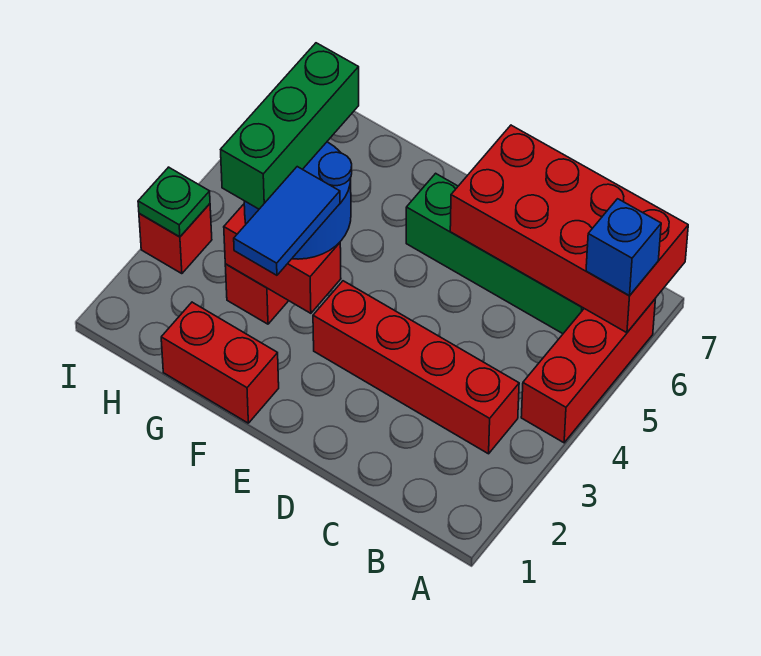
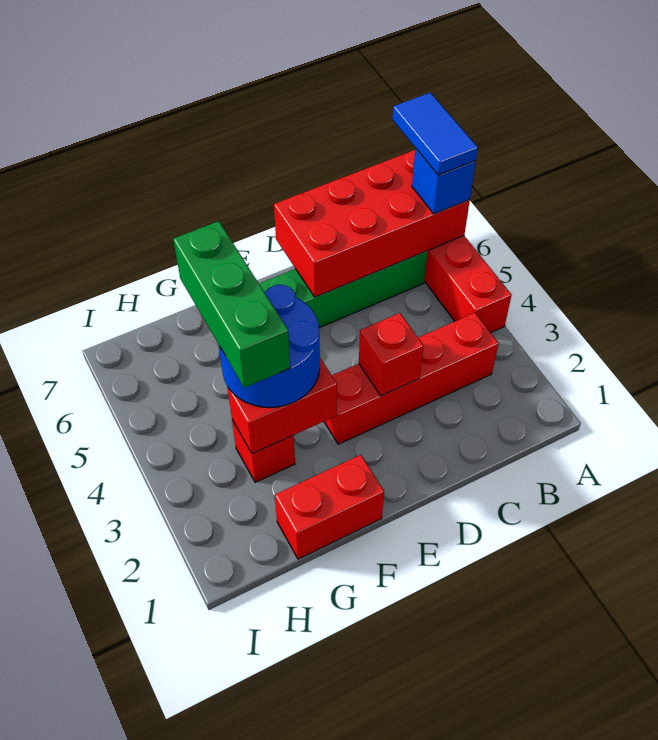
blue 1x2 tile [234,167,340,275] -> blue 1x2 tile moved to [393,93,478,175]
red 1x1 brick [139,204,212,274] -> red 1x1 brick moved to [359,313,423,396]
green 1x1 plate [138,167,210,237] -> none

